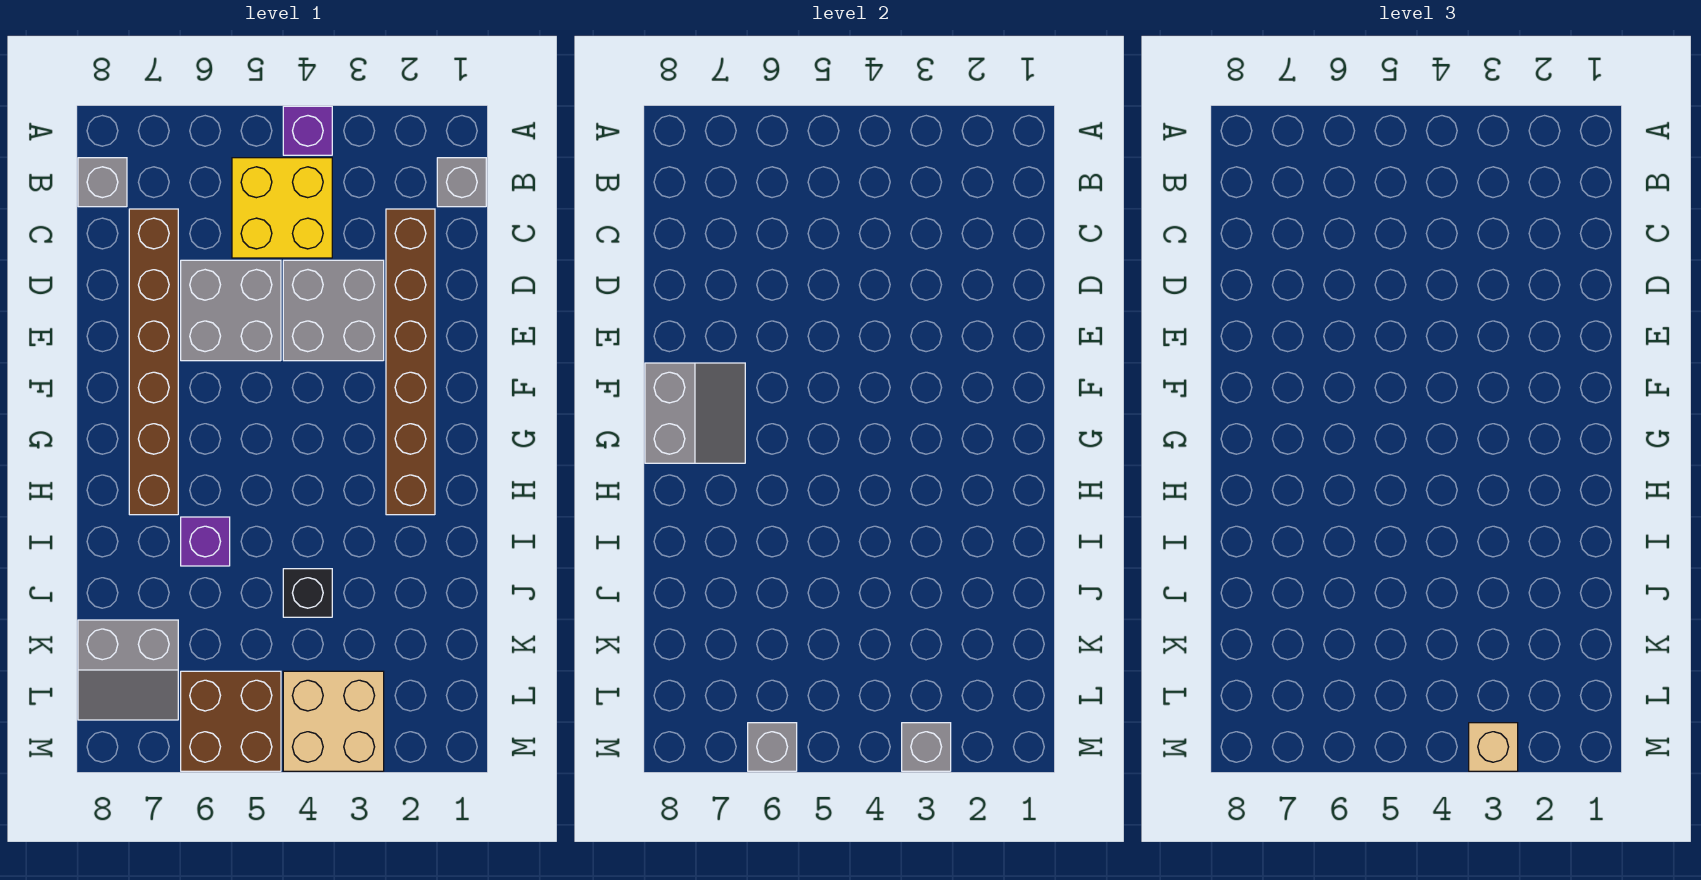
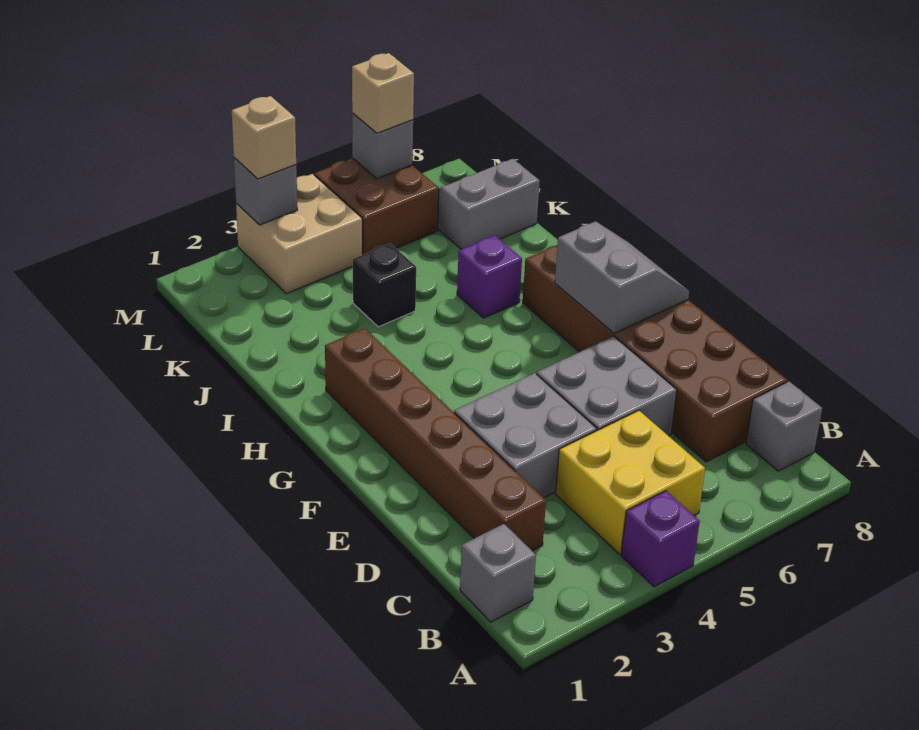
brown 1x6 brick [129,209,178,515] -> brown 2x6 brick [523,245,787,462]
grey 2x2 slope [645,363,745,463] -> grey 2x2 slope turned to [555,221,689,333]
none -> tan 1x1 brick [352,53,414,133]

